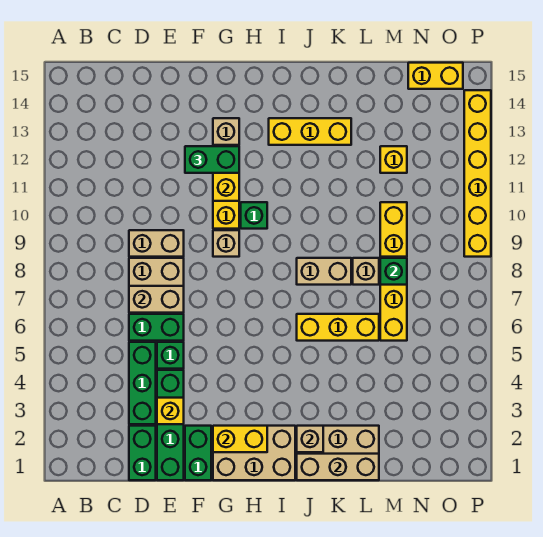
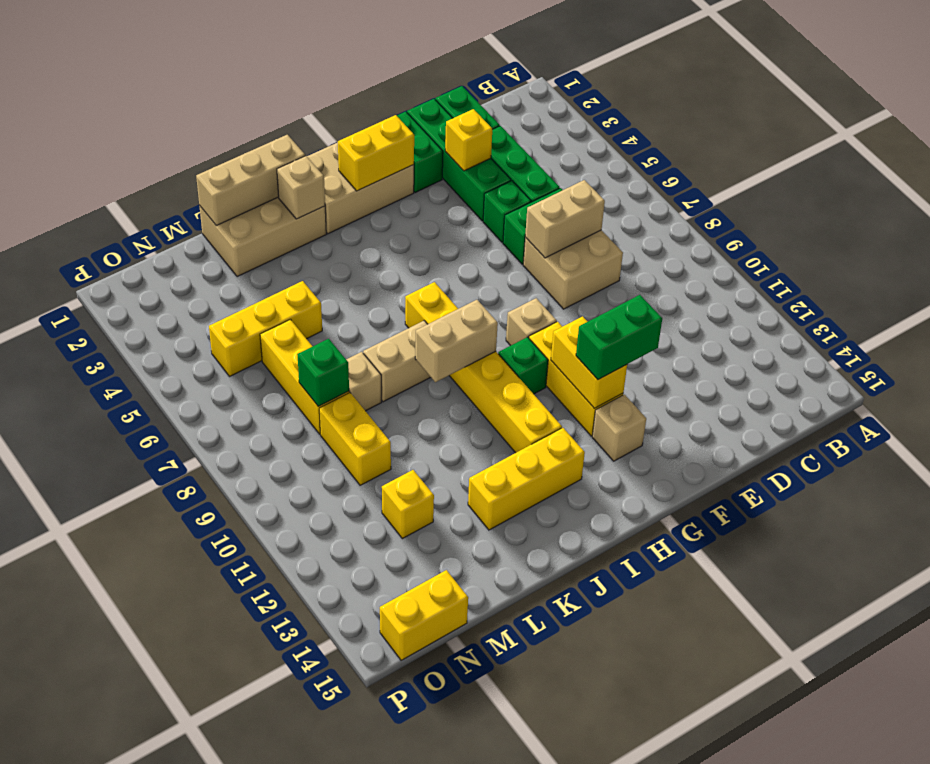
tan 1x2 brick [129,230,184,257] -> tan 1x2 brick moved to [415,300,498,382]
yellow 1x3 brick [297,314,379,341] -> yellow 1x3 brick moved to [209,281,322,376]
yellow 1x6 brick [464,90,491,257] -> yellow 1x6 brick moved to [405,282,562,453]

